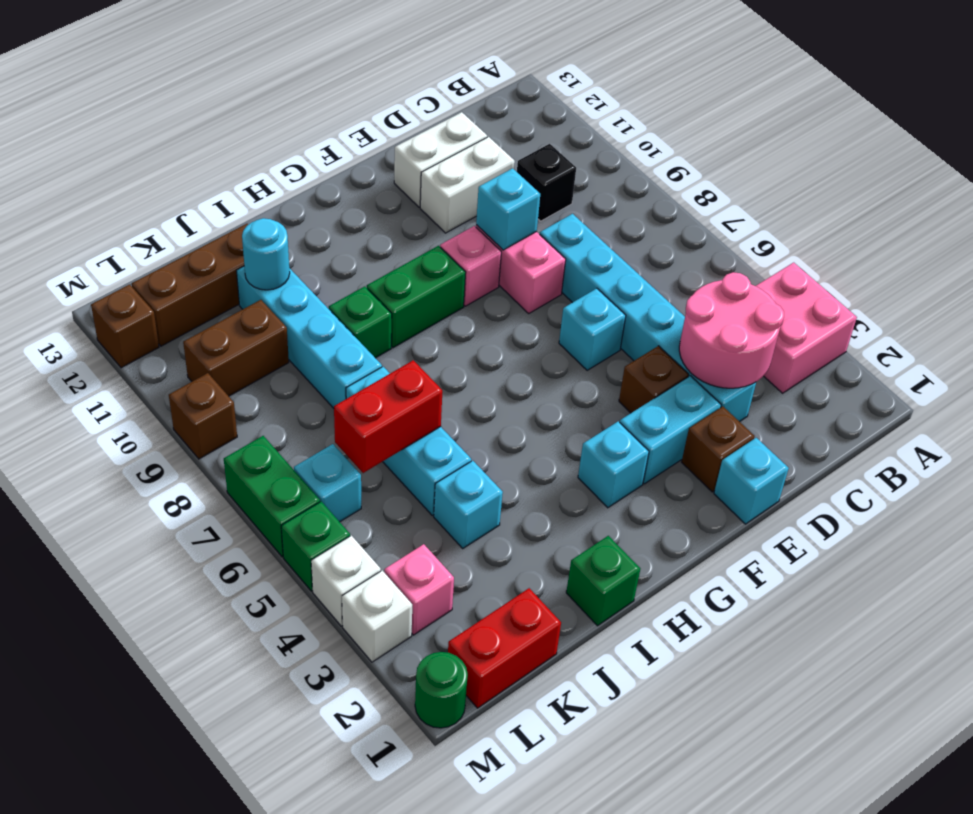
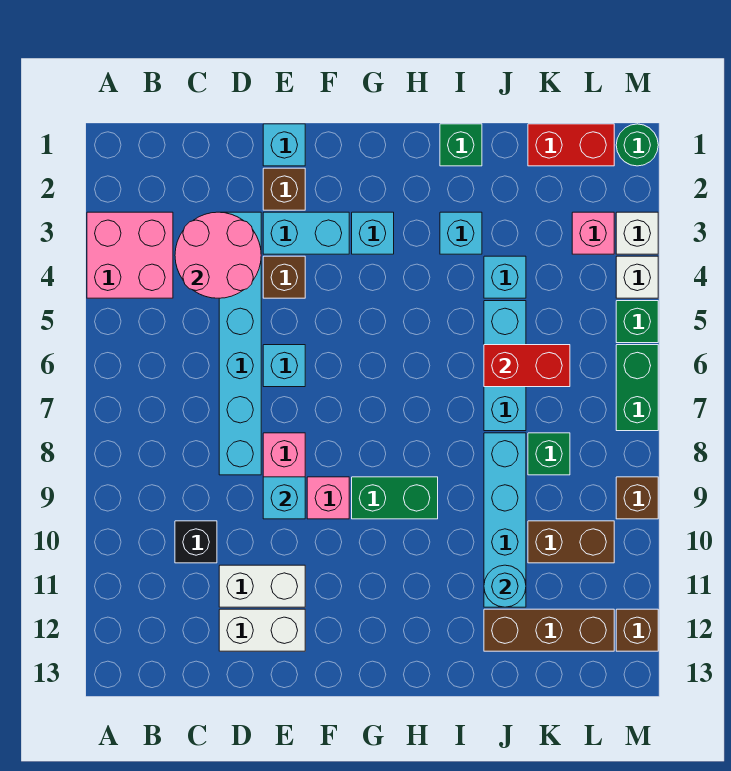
green 1x1 brick [329,286,392,358] -> green 1x1 brick moved to [528,433,570,475]
cyan 1x1 brick [294,444,361,522] -> cyan 1x1 brick moved to [440,212,482,254]

